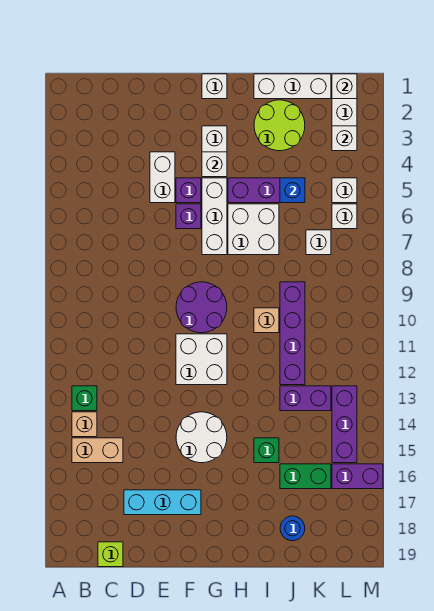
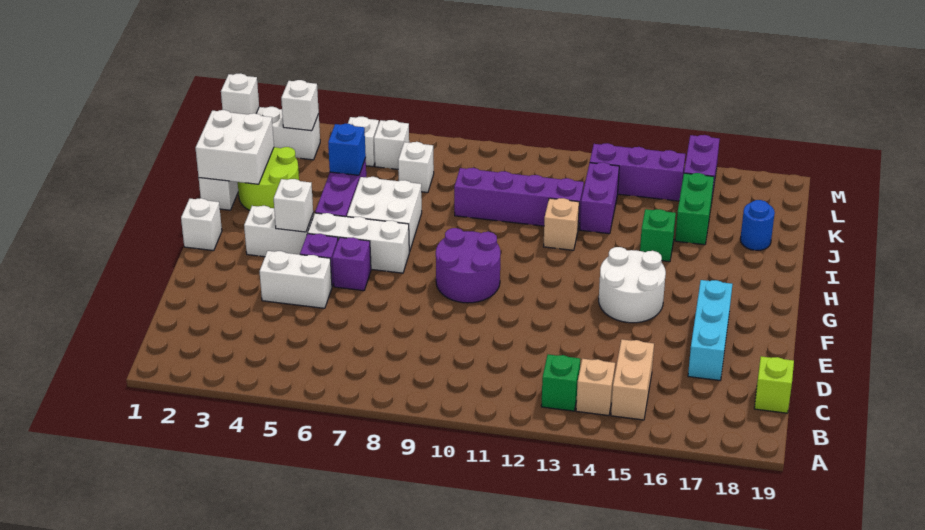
white 2x2 brick [176,334,227,385] -> white 2x2 brick moved to [196,110,274,184]
tan 1x1 brick [254,308,279,333] -> tan 1x1 brick moved to [544,198,579,250]

